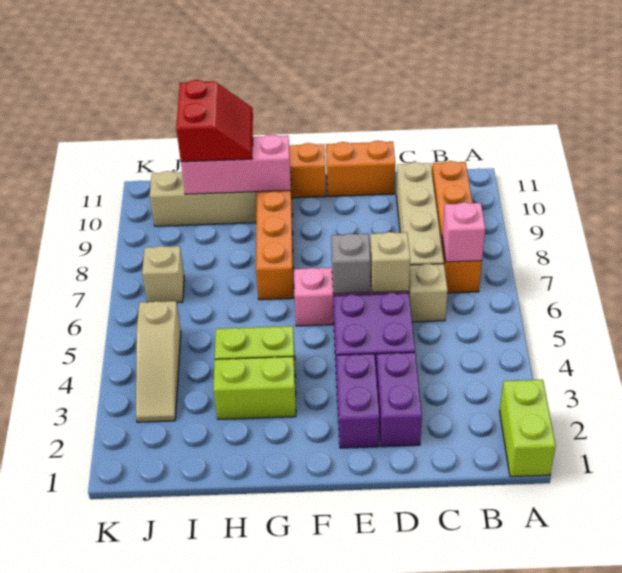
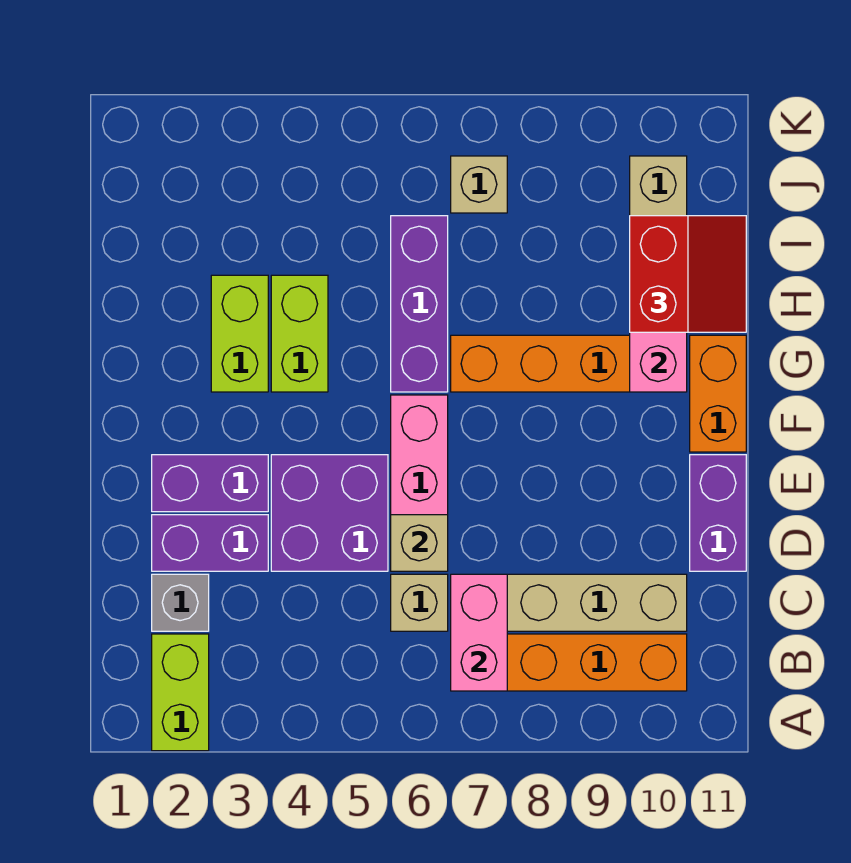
lime 1x2 brick [500,380,556,477] -> lime 1x2 brick turned to [152,634,209,751]
pink 1x1 brick [442,202,485,262] -> pink 1x2 brick [451,574,507,691]
orange 1x2 brick [326,141,395,196] -> purple 1x2 brick [690,455,746,571]
grey 1x1 brick [331,233,370,294] -> grey 1x1 brick moved to [152,574,209,631]
none -> purple 1x3 brick [391,216,448,392]
red 2x2 slope [176,80,253,162] -> red 2x2 slope turned to [630,216,746,332]
tan 1x3 slope [136,301,181,422] -> none

